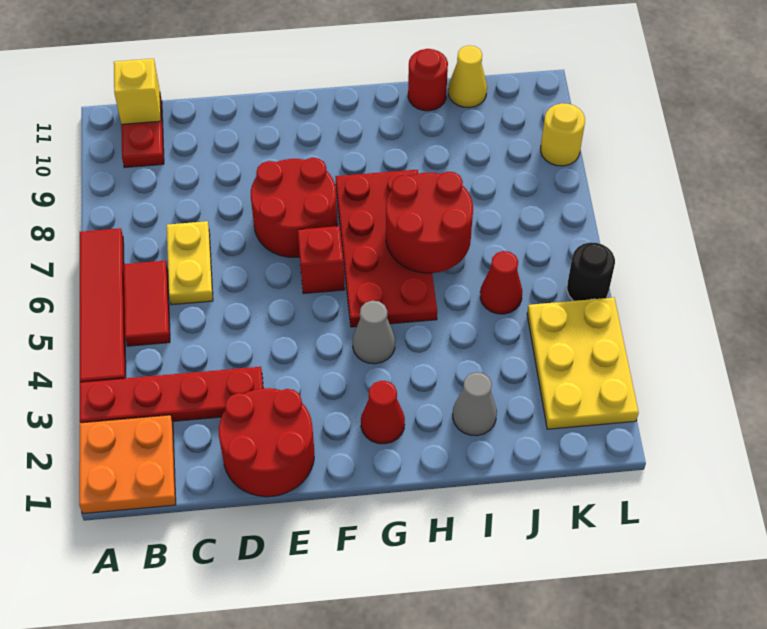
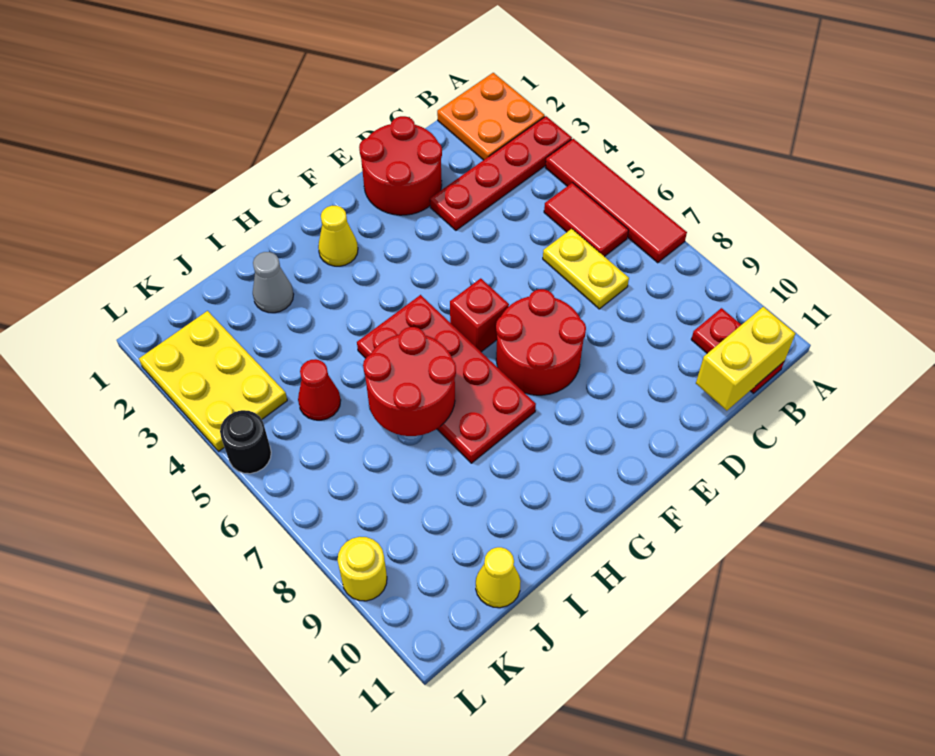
yellow 1x1 brick [114,59,161,124] -> yellow 1x2 brick [696,307,795,411]
red 1x1 cone [361,381,405,444] -> yellow 1x1 cone [318,206,358,266]
grey 1x1 cone [353,301,395,364] -> none
red 1x1 round brick [408,49,448,111] -> none

